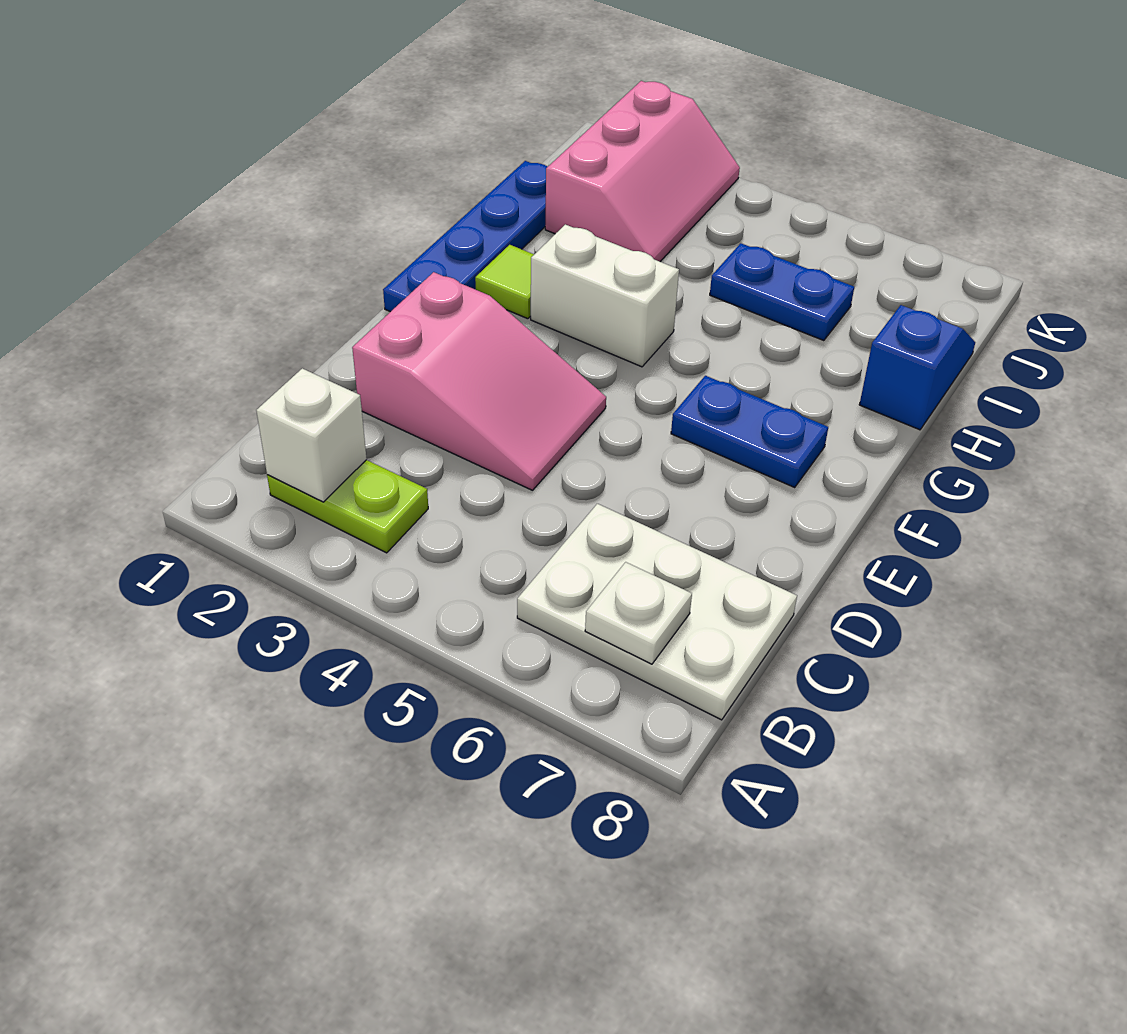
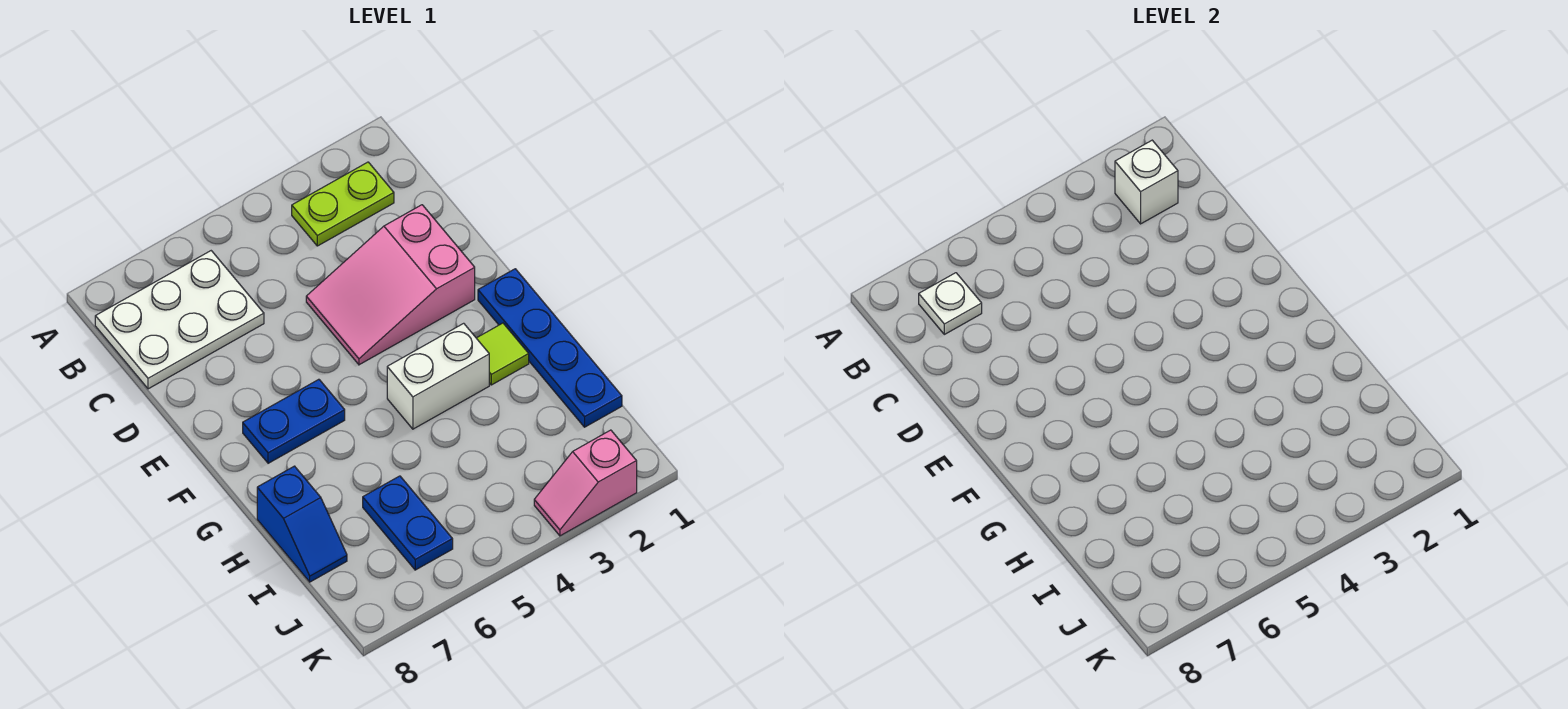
pink 2x3 slope [545,81,740,262] -> pink 1x2 slope [534,430,637,536]
blue 1x2 plate [710,243,854,341] -> blue 1x2 plate turned to [363,476,453,570]

